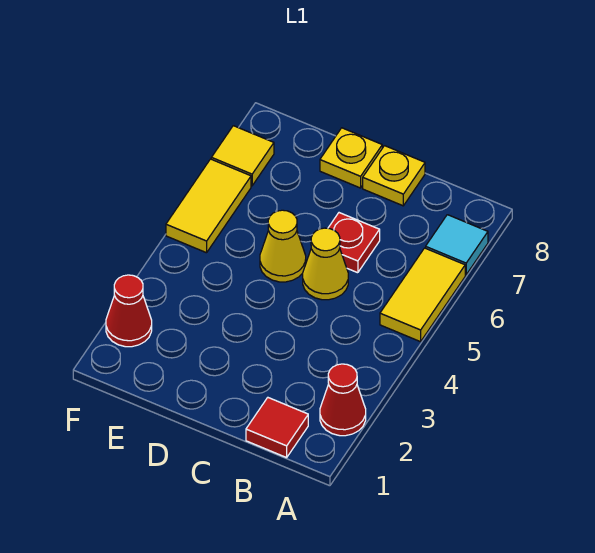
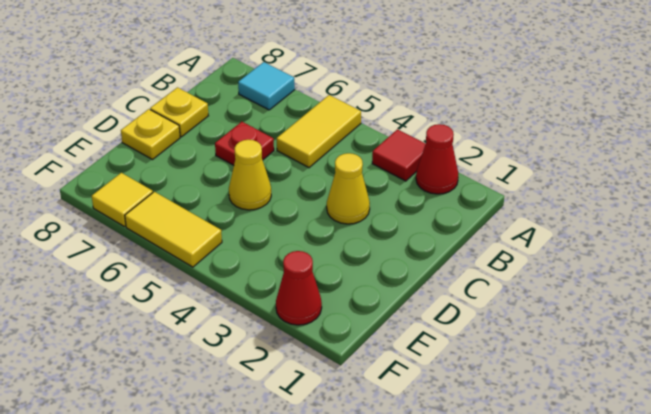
yellow 1x2 tile [380,248,465,342] -> yellow 1x2 tile turned to [277,95,361,168]
red 1x1 tile [246,398,308,458] -> red 1x1 tile moved to [372,129,425,181]
yellow 1x1 cone [303,228,348,300] -> yellow 1x1 cone moved to [327,153,370,224]

